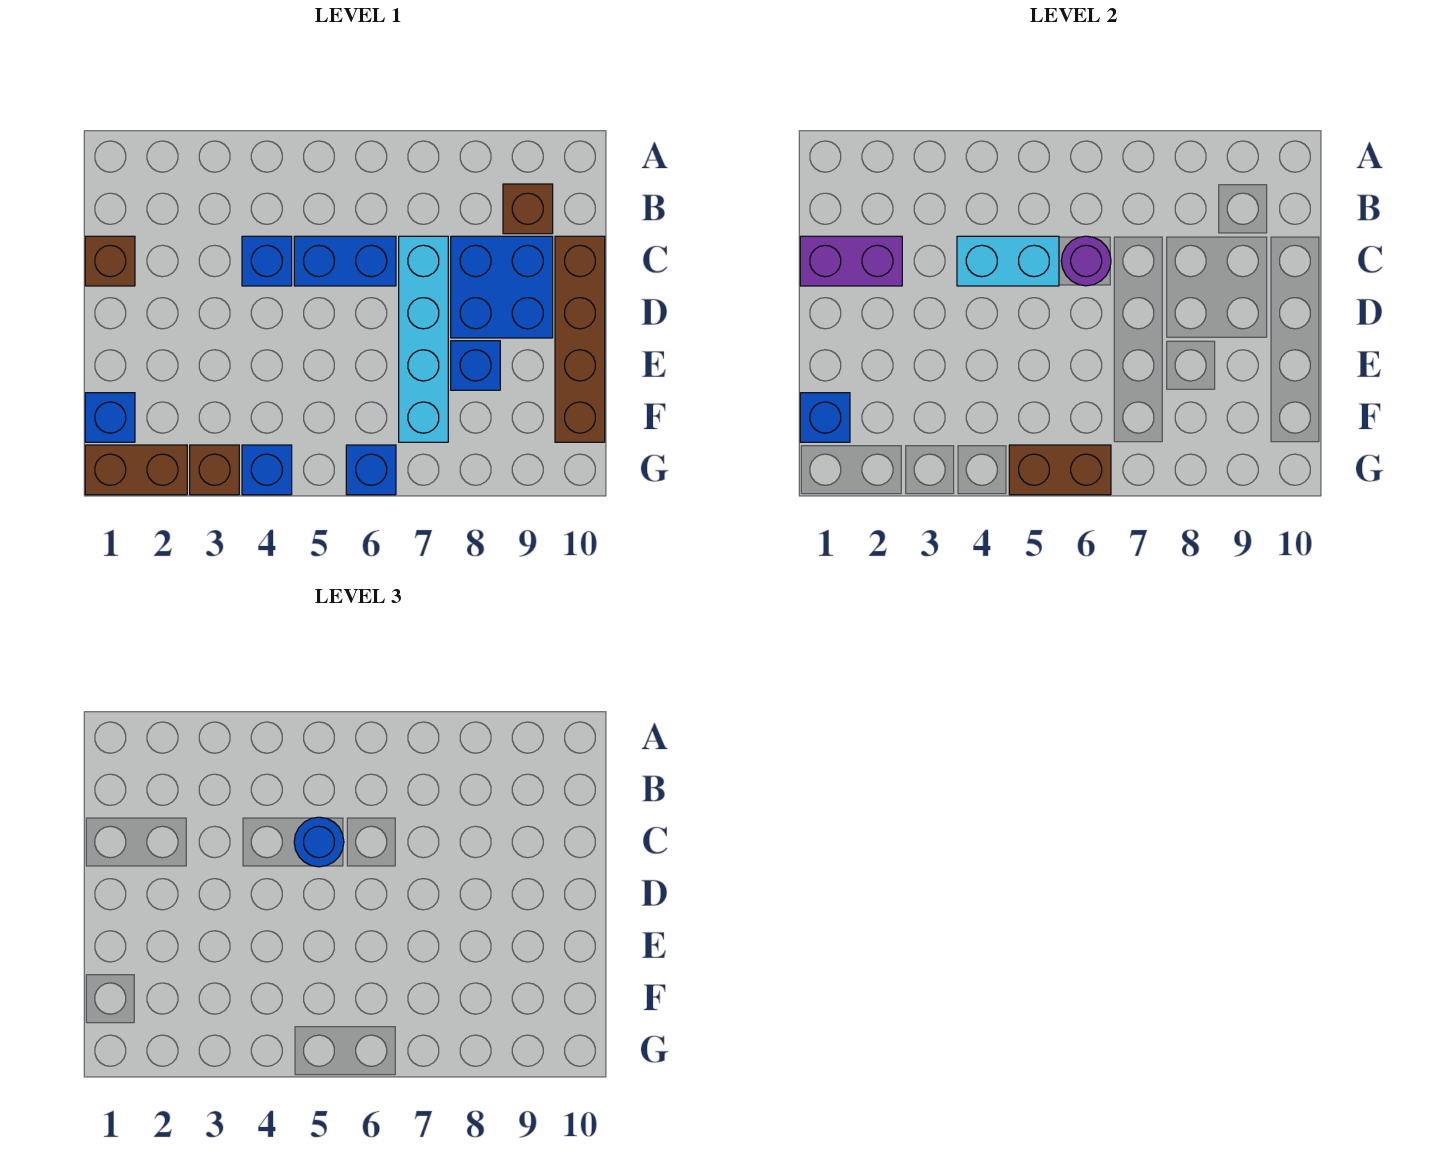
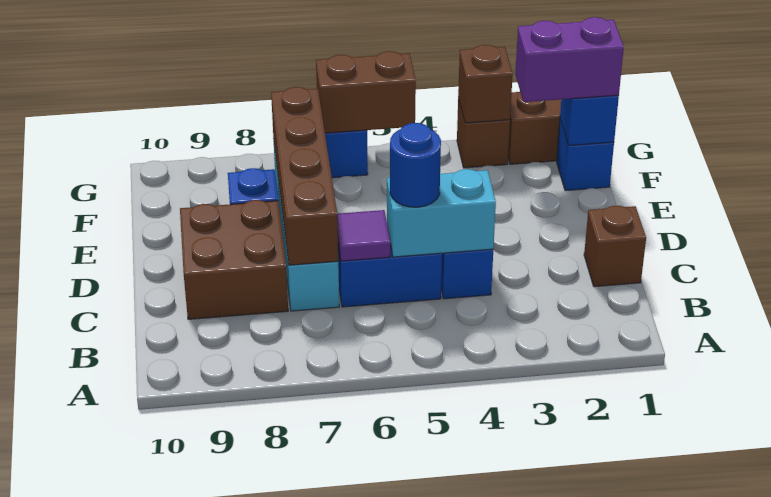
brown 1x1 brick [503,184,553,234] -> brown 1x1 brick moved to [458,45,513,123]
purple 1x2 brick [800,236,902,286] -> purple 1x2 brick moved to [515,17,624,102]
purple 1x1 round brick [1061,236,1111,286] -> purple 1x1 tile [337,210,390,261]
blue 2x2 brick [451,236,553,338] -> brown 2x2 brick [180,200,288,319]
brown 1x4 brick [555,236,605,442] -> brown 1x4 brick moved to [271,87,338,265]
blue 1x1 brick [242,445,292,495] -> none

